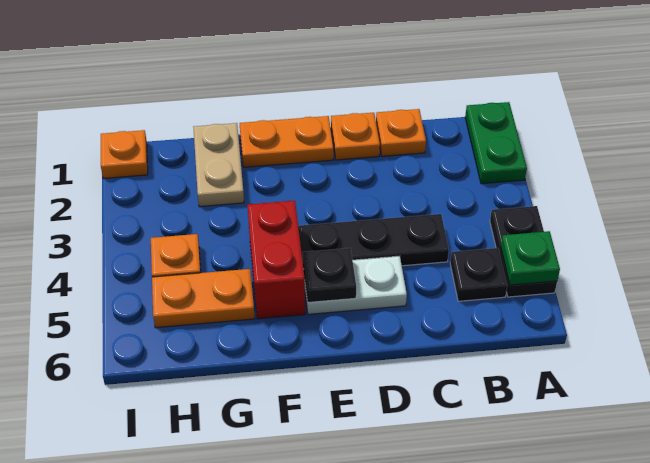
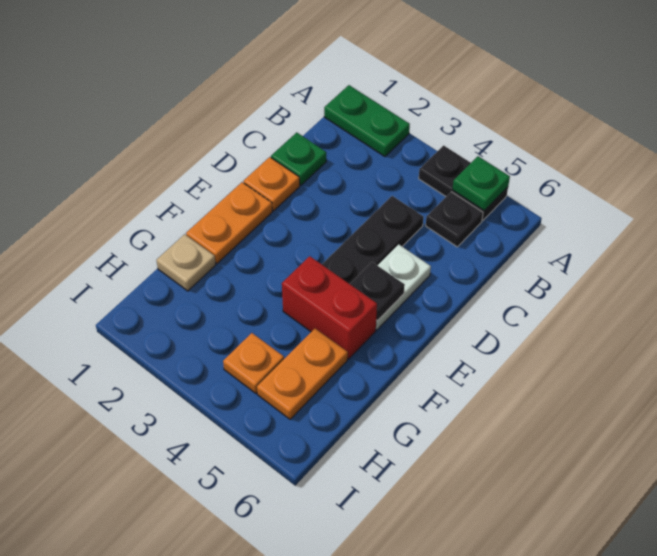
orange 1x1 plate [376,109,426,156] -> green 1x1 plate [271,132,326,185]
tan 1x2 plate [193,123,244,207] -> tan 1x1 plate [156,234,216,291]
orange 1x1 plate [101,130,148,178] -> none

